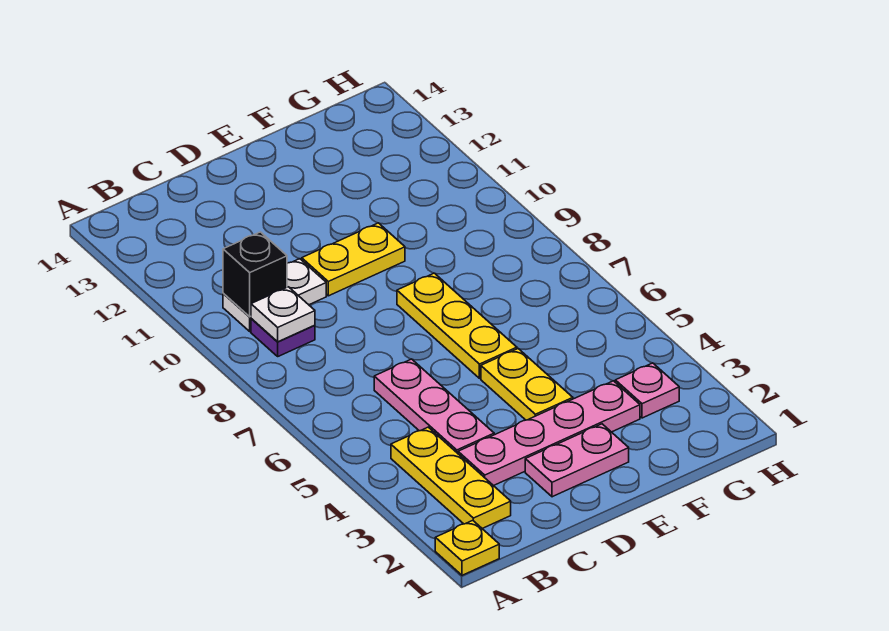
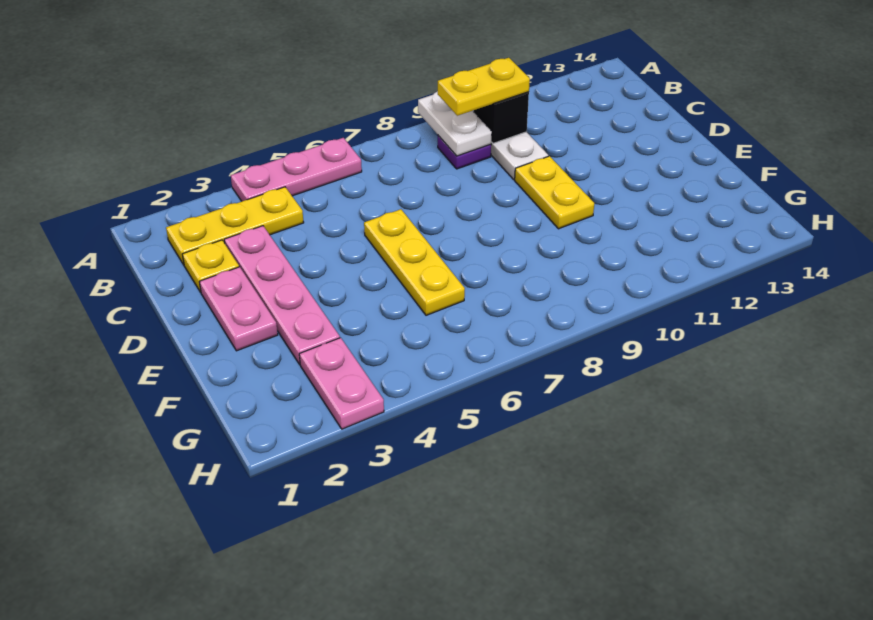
yellow 1x1 plate [435,520,499,575] -> yellow 1x1 plate moved to [182,240,239,292]
white 1x1 plate [251,287,315,342] -> white 1x2 plate [418,91,492,156]
pink 1x3 plate [374,359,495,453] -> pink 1x3 plate moved to [231,138,362,201]
yellow 1x2 plate [481,349,573,420] -> yellow 1x2 plate moved to [438,58,530,116]
yellow 1x3 plate [397,273,517,378] -> yellow 1x3 plate turned to [364,209,465,315]
pink 1x1 plate [615,363,679,418] -> pink 1x2 plate [299,338,384,429]

